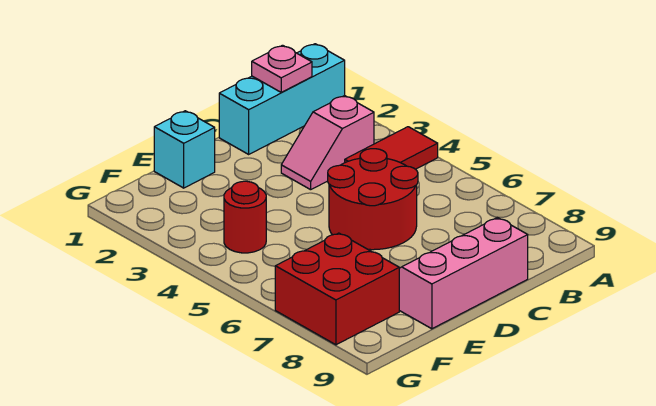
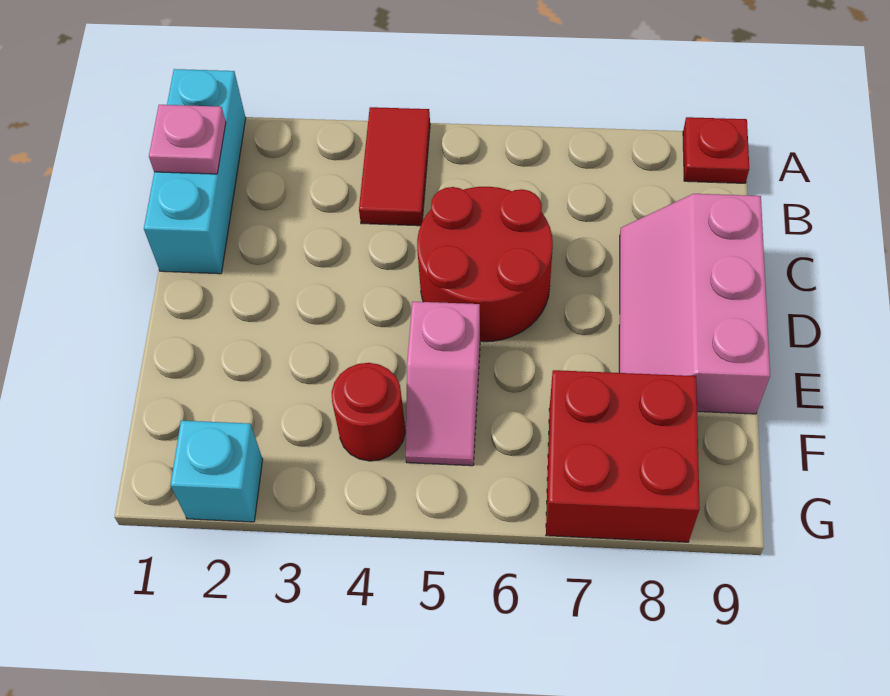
none -> red 1x1 plate [683,117,749,183]
pink 1x2 slope [281,96,374,190] -> pink 1x2 slope moved to [406,301,480,466]
cyan 1x1 brick [154,111,215,188] -> cyan 1x1 brick moved to [171,421,263,522]

